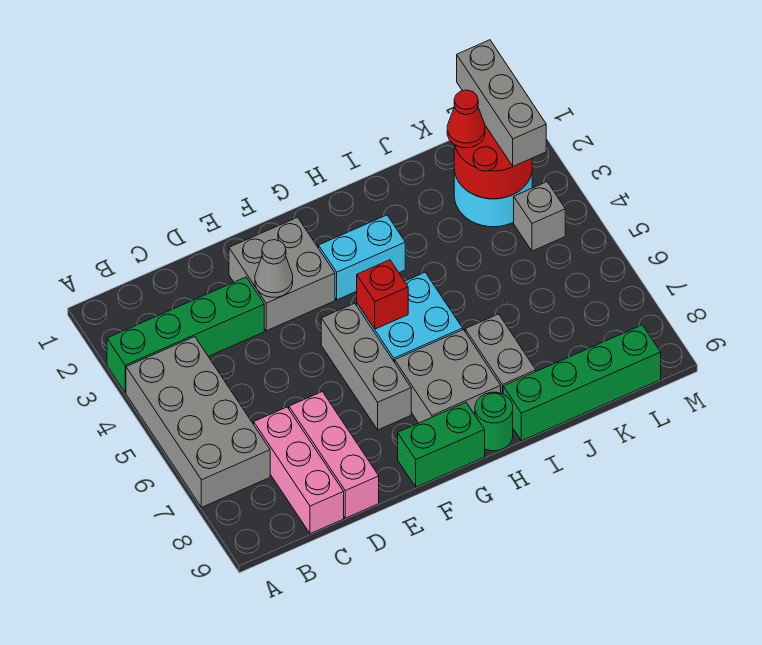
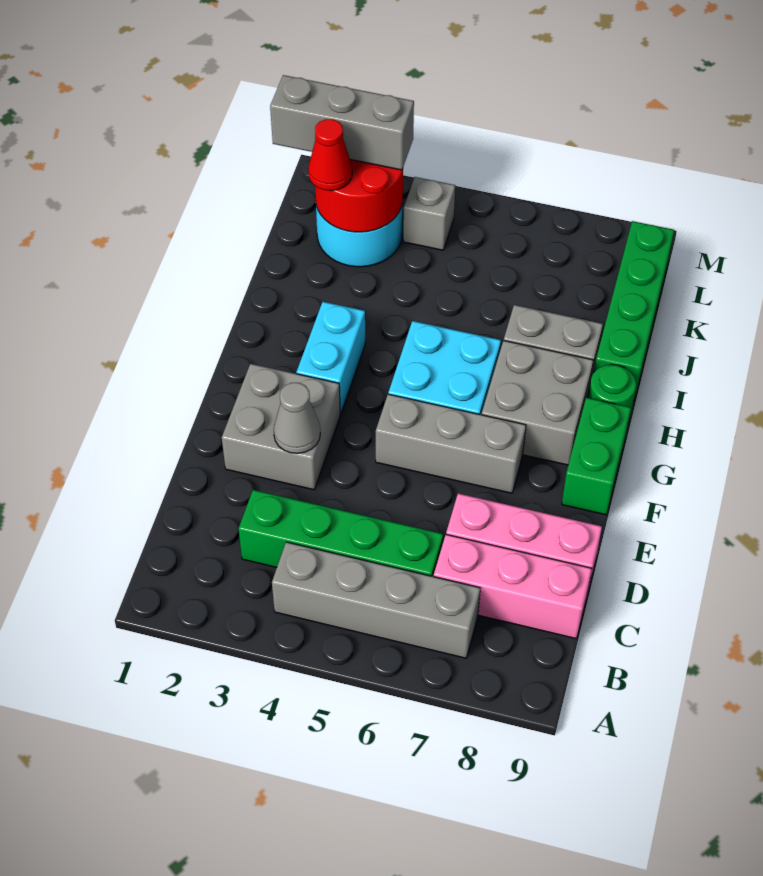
green 1x4 brick [107,277,264,393] -> green 1x4 brick turned to [238,490,443,577]
grey 2x4 brick [126,337,270,507] -> grey 1x4 brick [272,542,480,658]
red 1x1 brick [357,260,408,329] -> none

